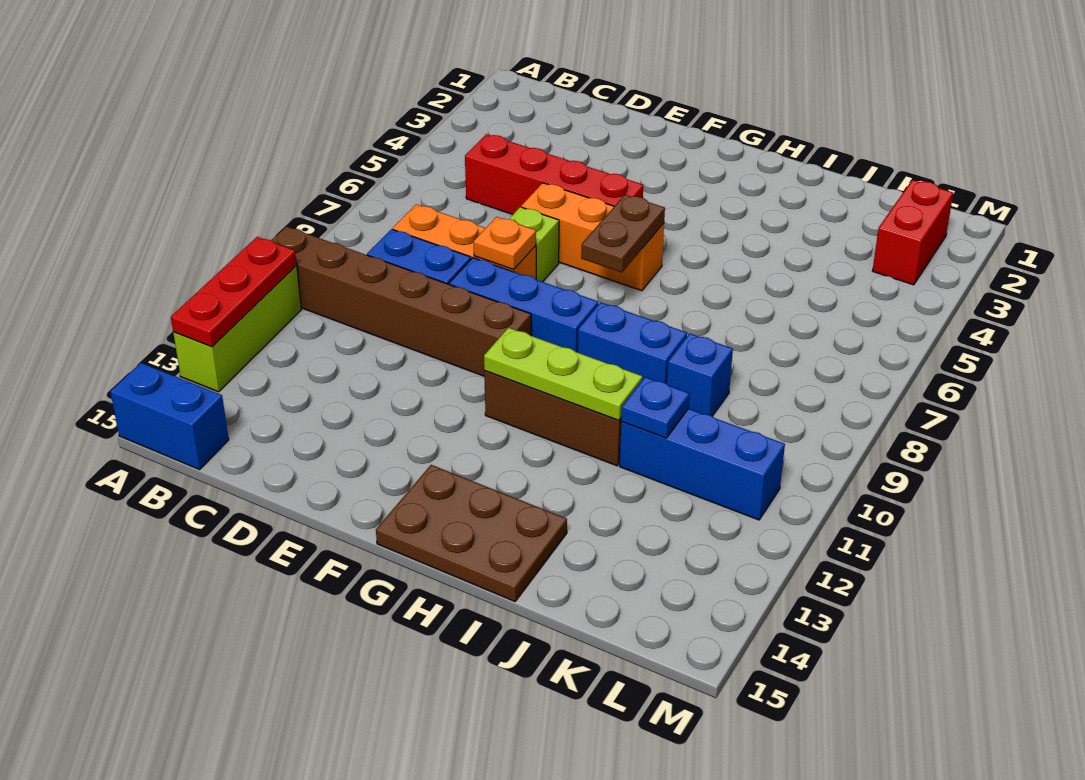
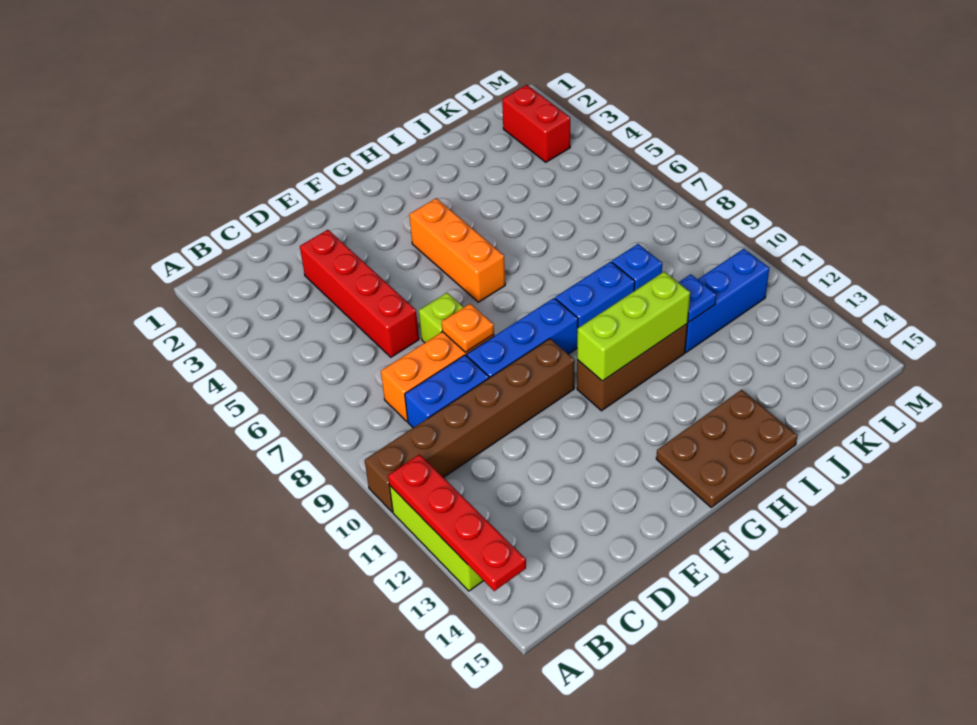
red 1x3 plate [171,237,297,347] -> red 1x4 plate [388,454,526,591]
blue 1x2 brick [110,363,229,470] -> none
red 1x4 brick [465,134,643,214] -> red 1x4 brick turned to [300,230,419,357]
orange 1x3 brick [521,183,664,291] -> orange 1x3 brick turned to [409,198,505,302]
brown 1x2 plate [581,195,665,272] -> none
lime 1x3 plate [484,328,642,420] -> lime 1x3 brick [577,272,690,381]

